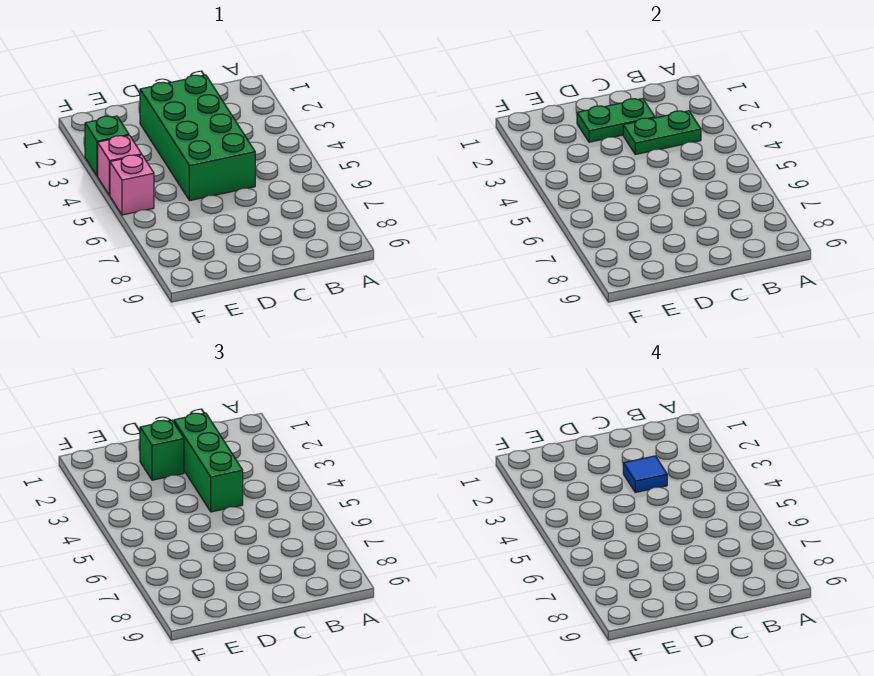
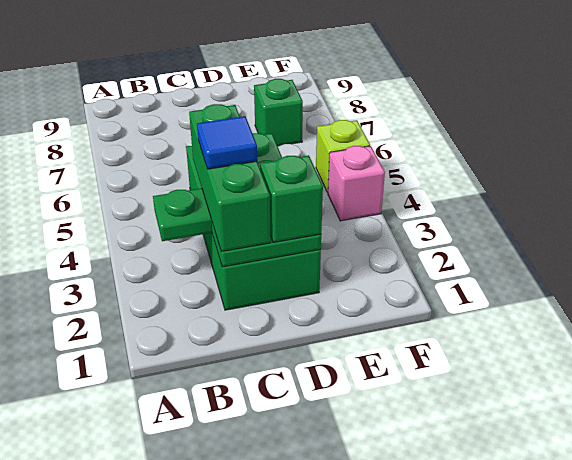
green 1x1 brick [85,116,129,176] -> green 1x1 brick moved to [254,79,303,146]
pink 1x1 brick [110,155,154,215] -> lime 1x1 brick [316,120,370,193]

